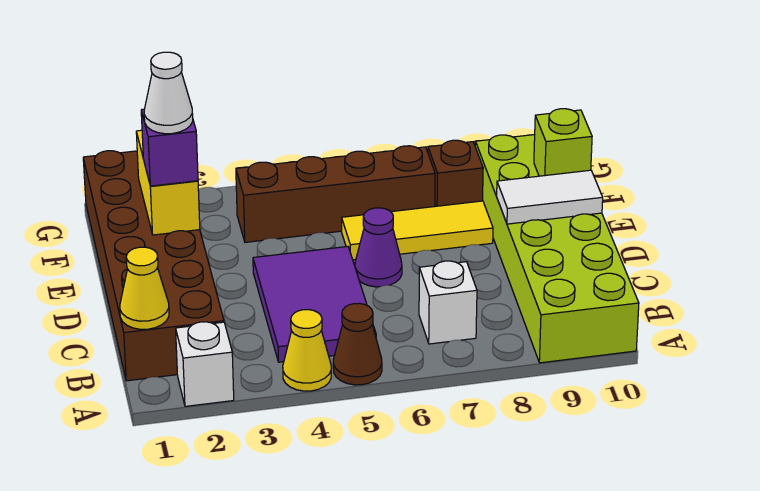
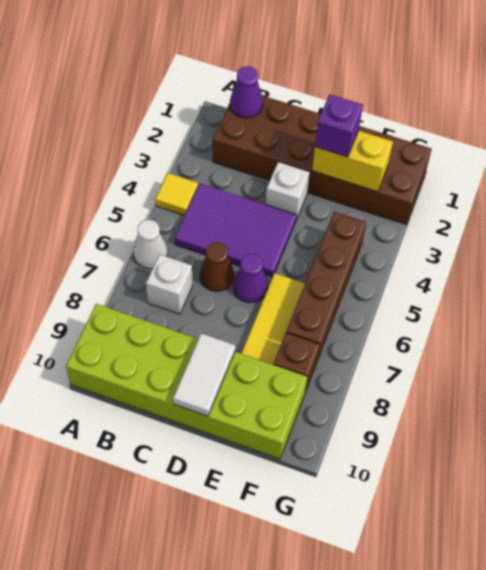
white 1x1 brick [176,322,234,406] -> white 1x1 brick moved to [266,162,310,220]
yellow 1x1 cone [283,310,331,391] -> yellow 1x1 tile [155,173,198,216]
brown 1x1 cone [333,303,382,385] -> brown 1x1 cone moved to [200,242,234,291]
yellow 1x1 cone [120,247,169,329] -> purple 1x1 cone [230,66,263,118]
white 1x1 cone [144,52,193,134] -> white 1x1 cone moved to [133,220,168,269]
lime 1x1 brick [534,109,592,176] -> none

